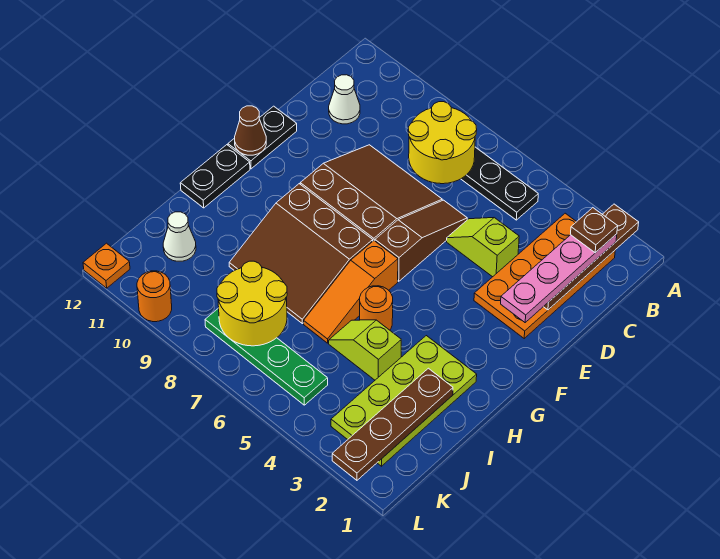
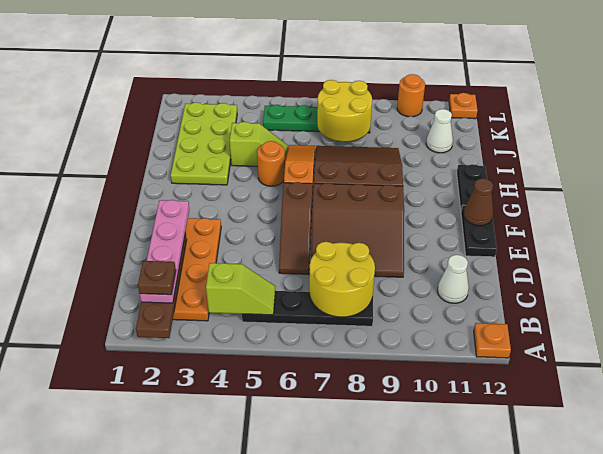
none -> orange 1x1 plate [474,323,511,358]
lime 1x2 slope [447,218,519,277] -> lime 1x2 slope moved to [206,263,275,315]
brown 1x4 plate [332,368,453,480] -> none

